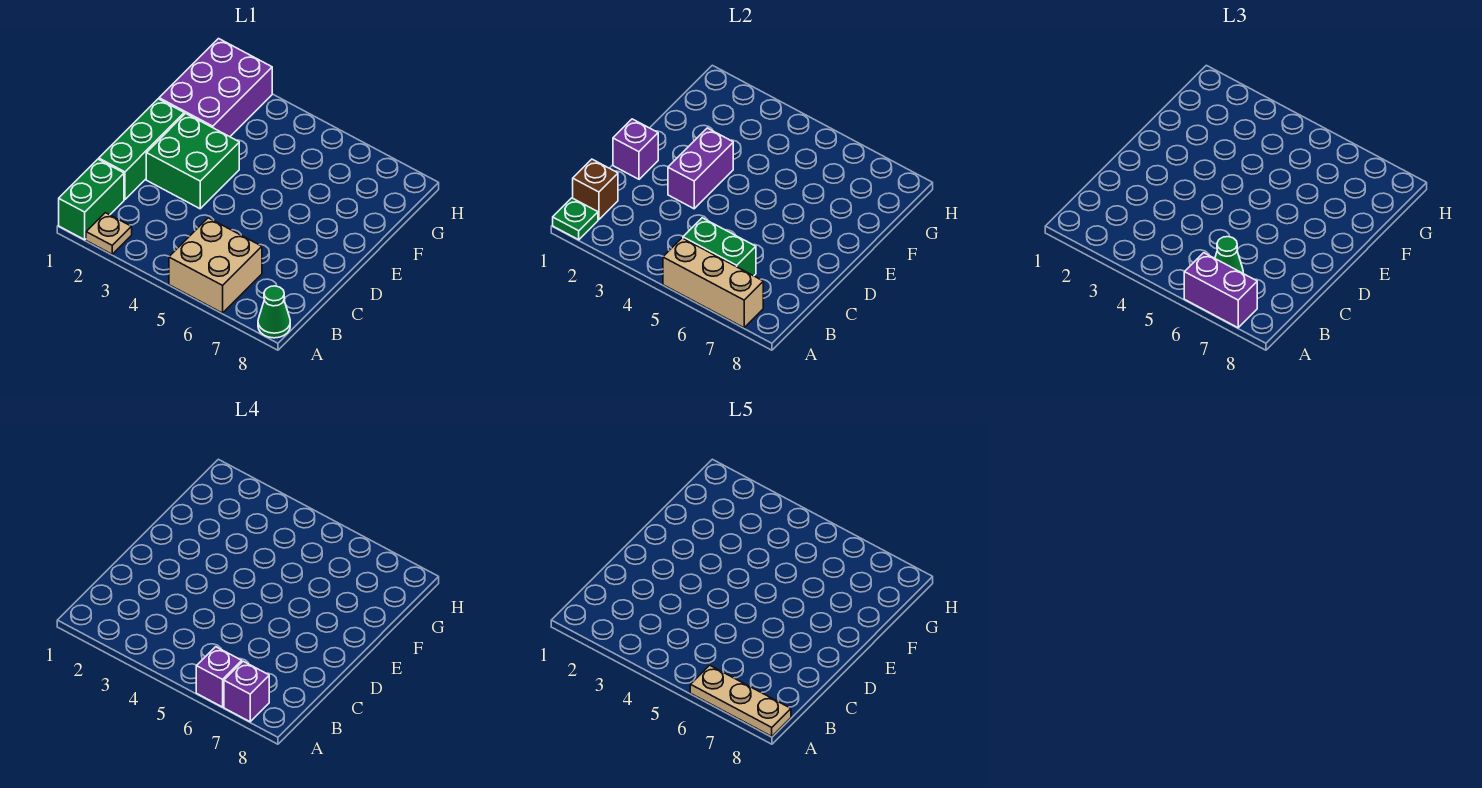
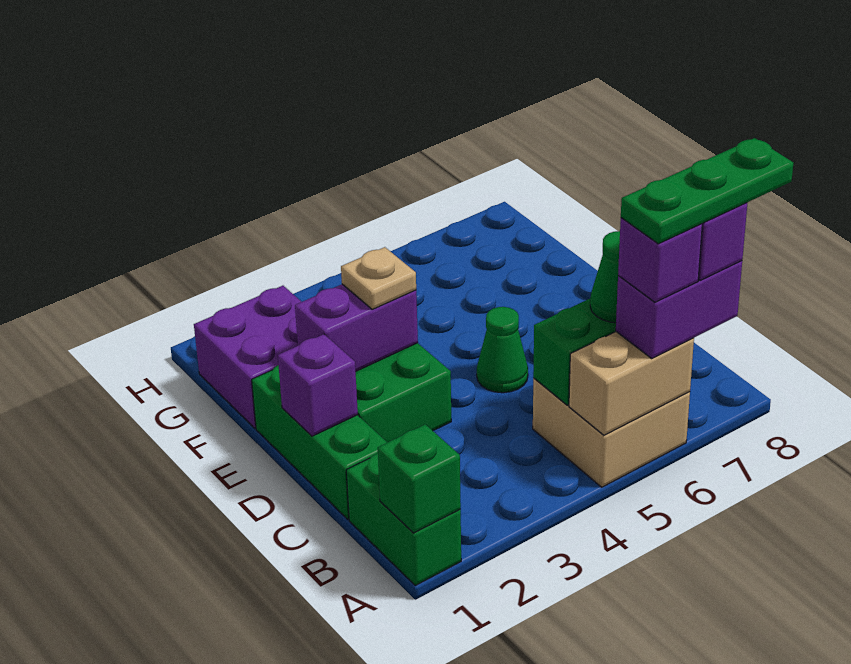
green 1x1 plate [553,198,598,240] -> green 1x1 brick [378,424,461,533]
tan 1x1 plate [86,213,132,254] -> tan 1x1 plate moved to [341,247,416,309]
tan 1x3 brick [663,238,763,328] -> tan 1x2 brick [569,332,694,435]
tan 1x3 plate [690,665,791,736] -> green 1x3 plate [621,138,793,244]
green 1x1 cone [258,286,290,338] -> green 1x1 cone moved to [477,307,528,393]
brown 1x1 brick [573,159,618,220] -> none
purple 1x2 brick [668,128,733,209] -> purple 1x2 brick turned to [295,284,418,372]
purple 2x3 brick [159,39,272,137] -> purple 2x2 brick [194,286,301,428]

